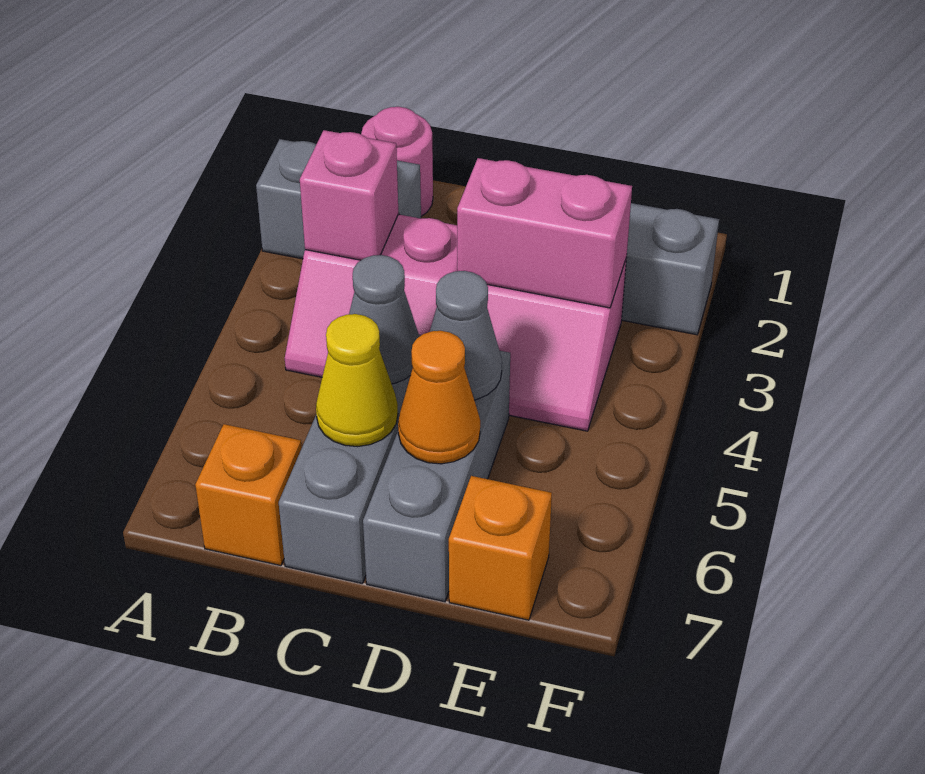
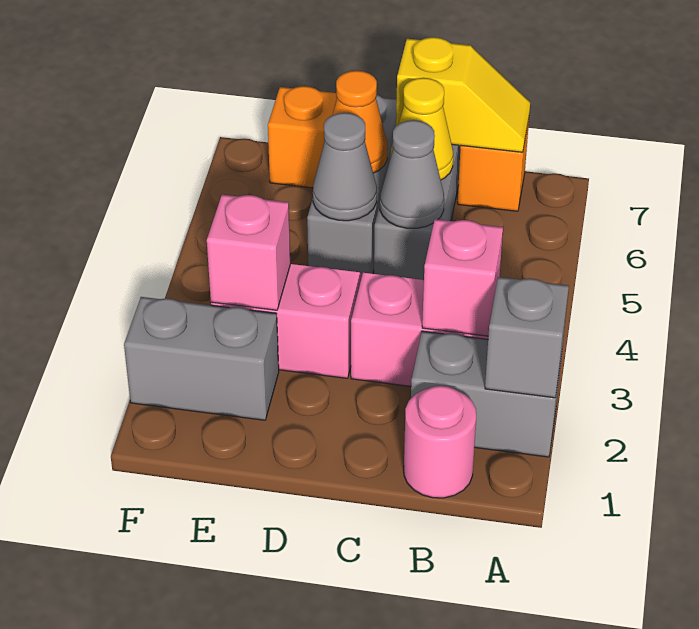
none -> grey 1x1 brick [485,277,569,398]
none -> yellow 1x2 slope [396,37,530,152]
pink 1x2 brick [457,158,632,308] -> pink 1x1 brick [207,195,290,310]

